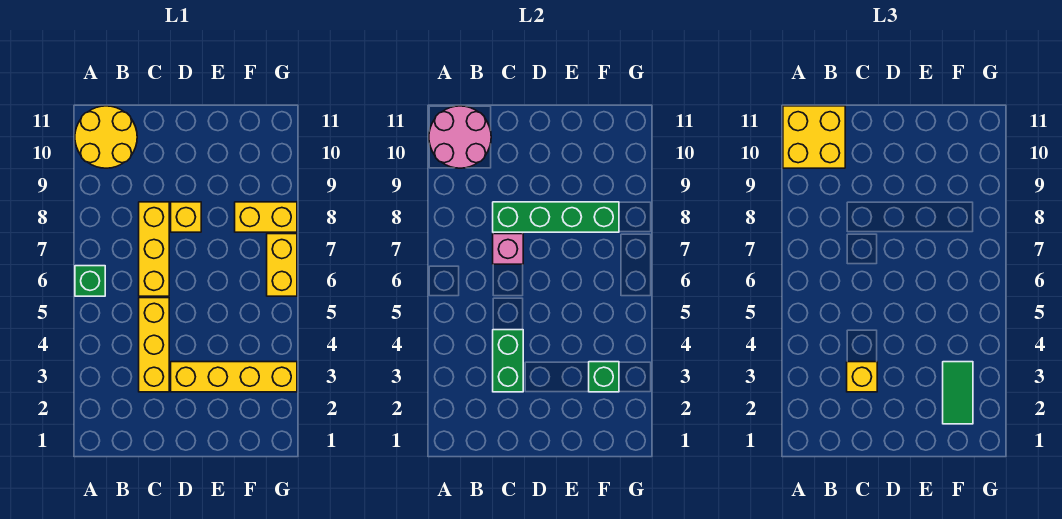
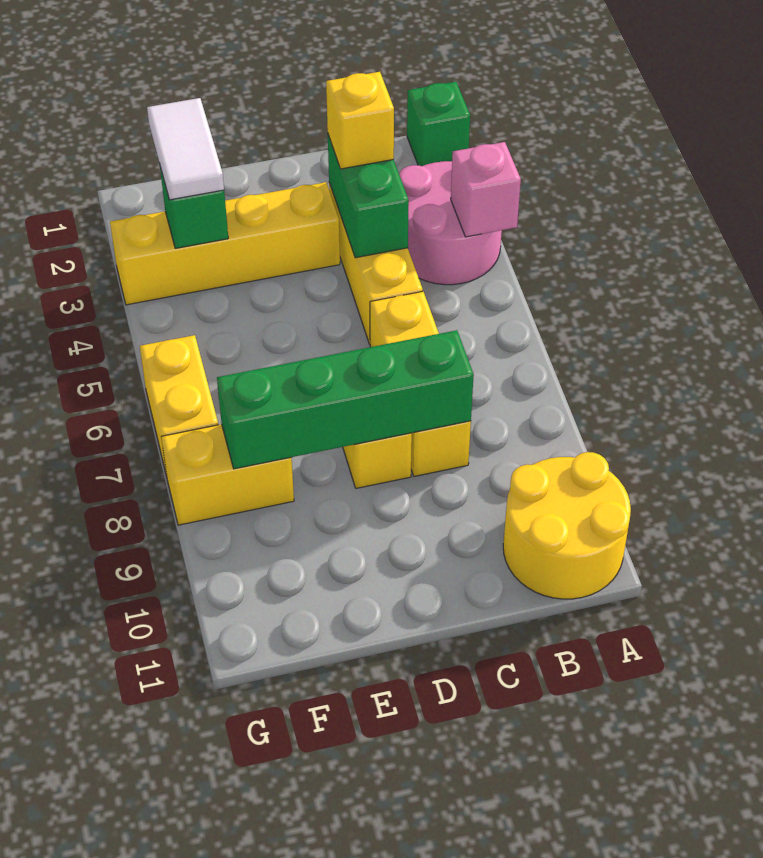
green 1x1 brick [75,266,105,296] -> green 1x1 brick moved to [407,82,470,166]
pink 2x2 round brick [429,106,491,168] -> pink 2x2 round brick moved to [399,161,502,285]
yellow 2x2 brick [783,106,845,168] -> none
pink 1x1 brick [493,234,523,264] -> pink 1x1 brick moved to [451,142,521,237]
green 1x2 tile [943,362,973,424] -> white 1x2 tile [147,98,224,200]

